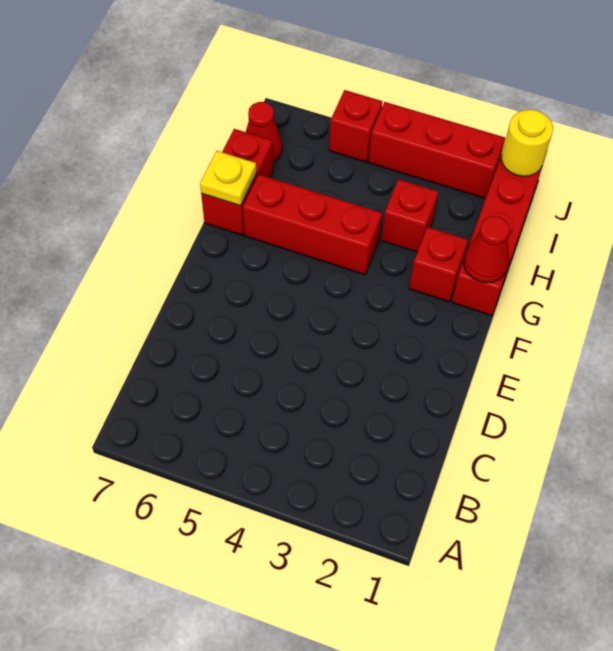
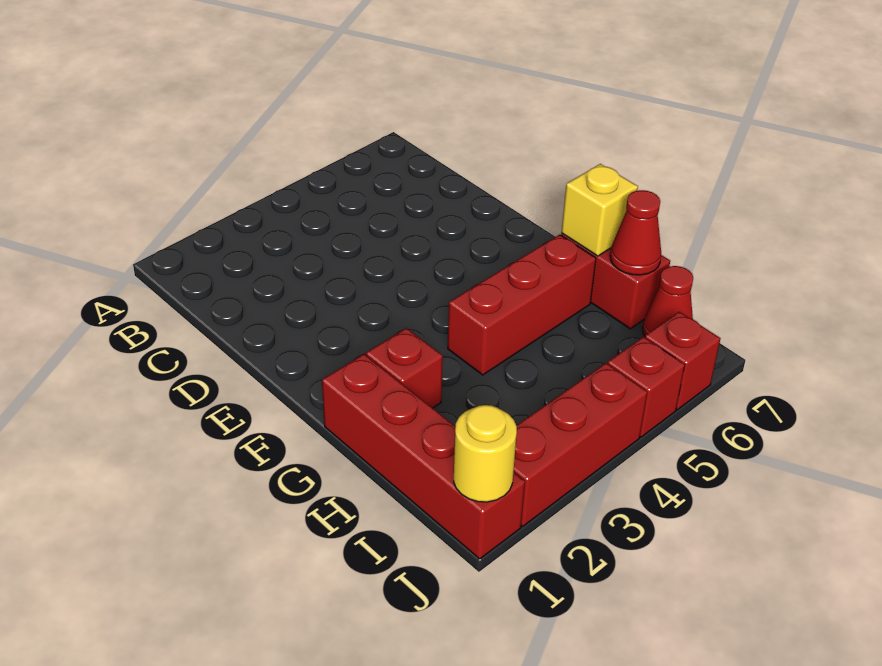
red 1x1 cone [464,216,509,283] -> red 1x1 cone moved to [610,190,661,275]
yellow 1x1 plate [200,151,256,206] -> yellow 1x1 brick [561,164,638,256]
red 1x1 brick [381,179,438,252] -> red 1x1 brick moved to [645,312,721,410]

